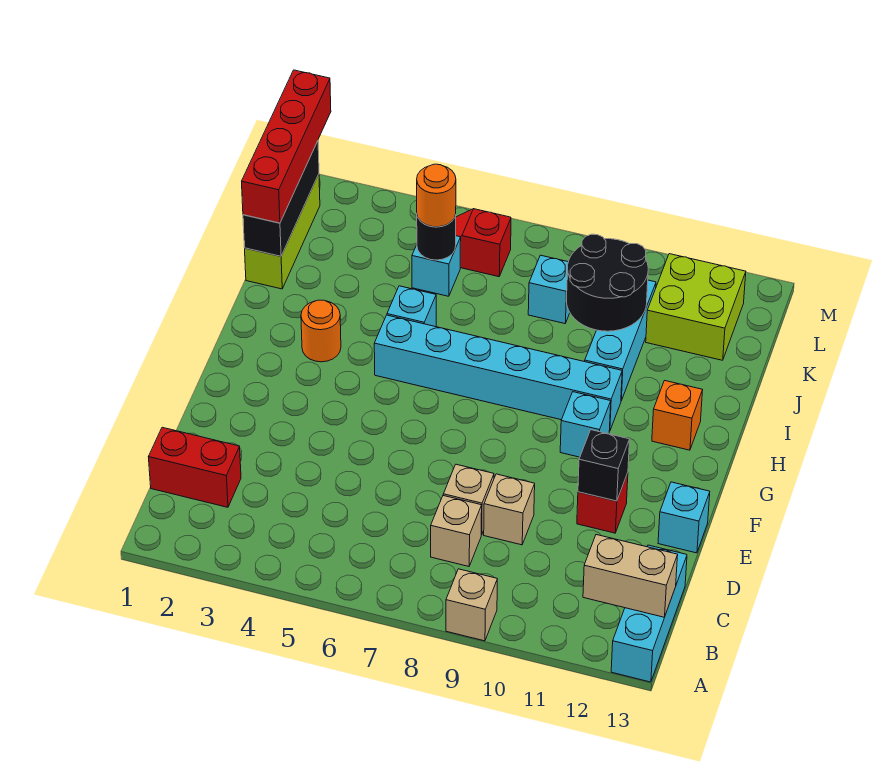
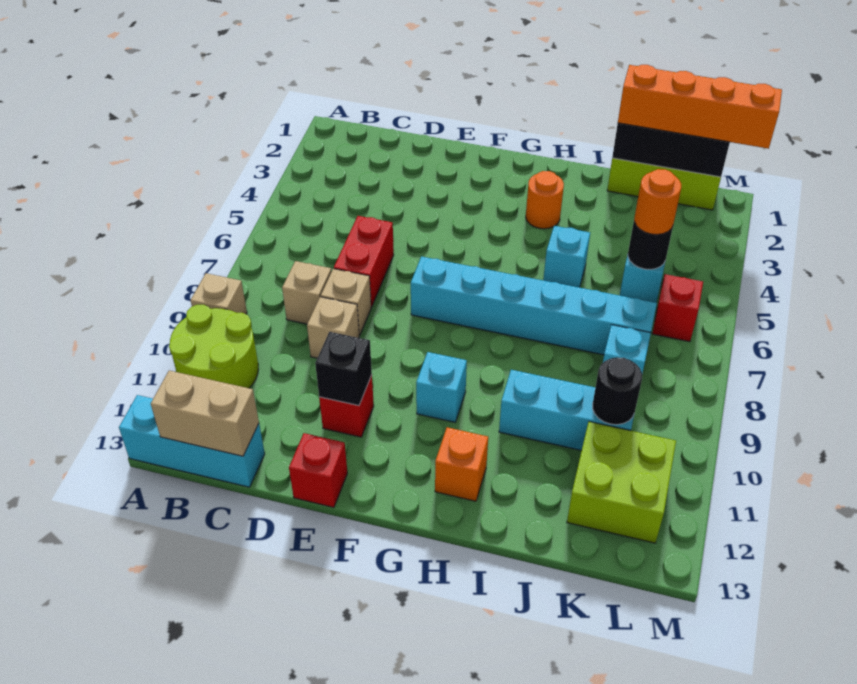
none -> lime 2x2 round brick [169,305,259,388]
tan 1x2 brick [583,535,678,617] -> tan 1x2 brick turned to [151,371,259,456]
red 1x2 brick [149,427,241,507] -> red 1x2 brick moved to [334,216,394,307]
cyan 1x1 brick [658,482,710,553] -> red 1x1 brick [289,433,347,507]
cyan 1x6 brick [374,315,622,431] -> cyan 1x6 brick turned to [411,256,657,355]
red 1x4 brick [242,70,331,223] -> orange 1x4 brick [618,65,782,149]
black 2x2 round brick [566,234,648,331] -> black 1x1 round brick [593,357,642,425]

